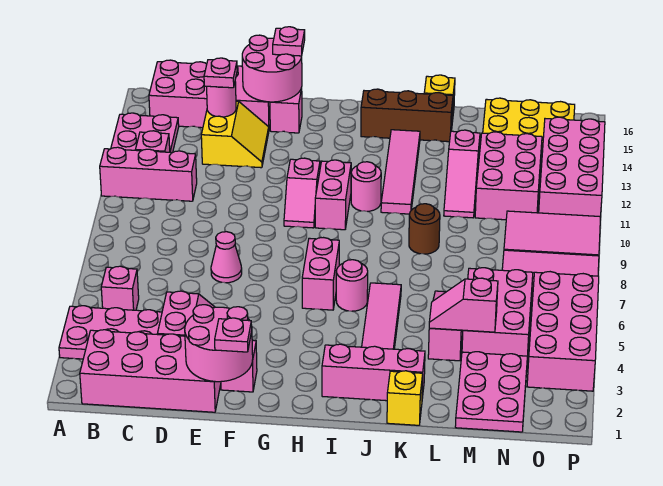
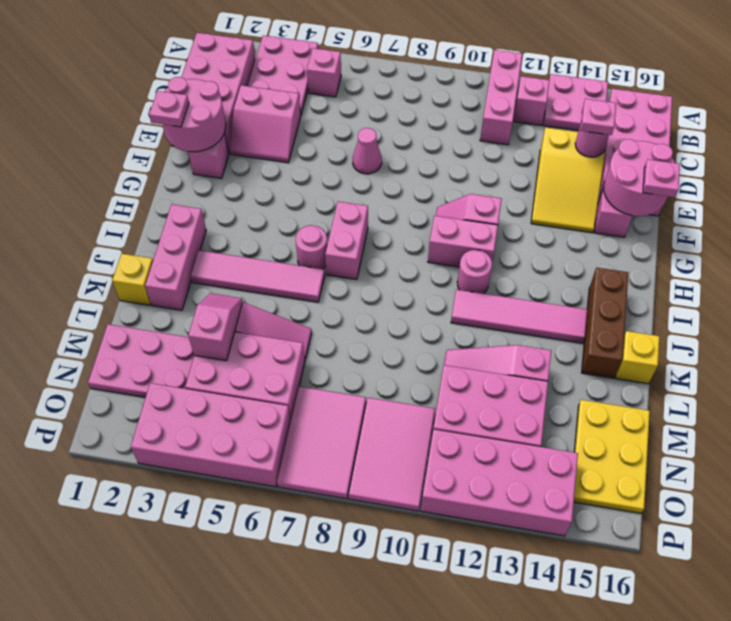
yellow 2x2 slope [201,101,269,168] -> yellow 2x3 slope [531,128,605,233]
pink 1x2 brick [302,238,339,310] -> pink 1x2 brick turned to [325,202,368,280]
brown 1x1 round brick [409,204,440,254] -> none

